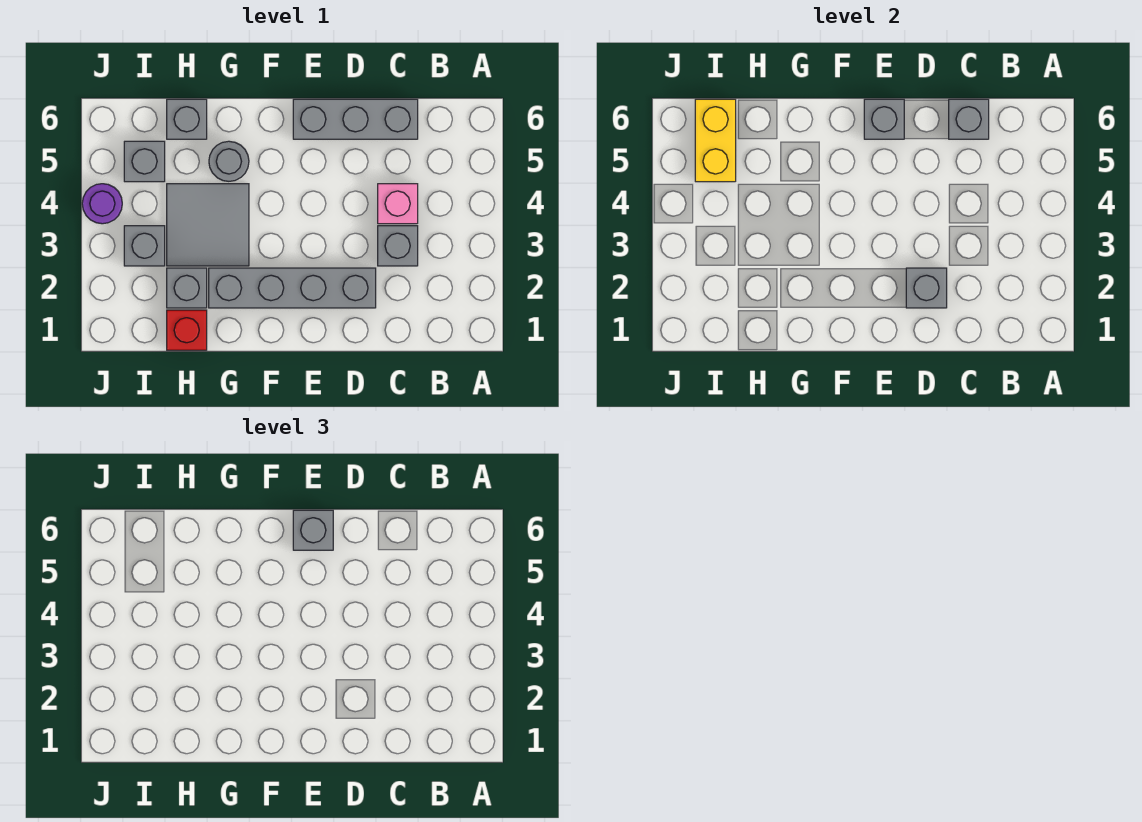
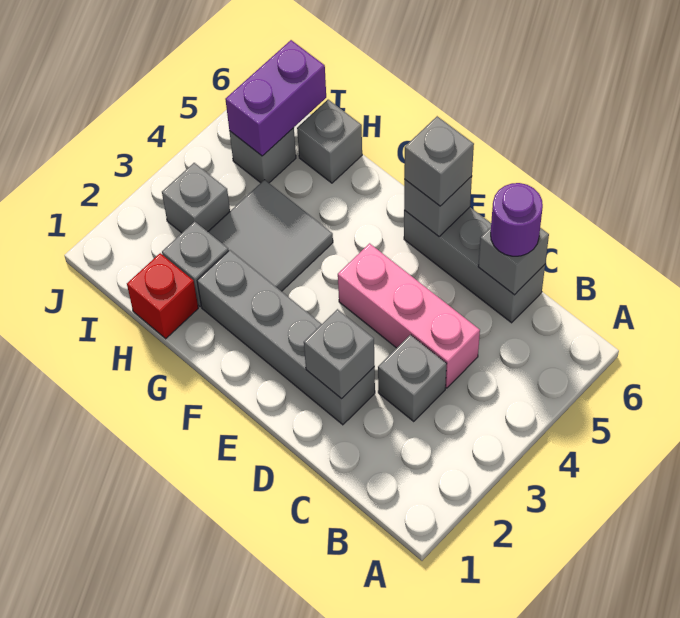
pink 1x1 brick [378,184,418,224] -> pink 1x3 brick [338,243,480,388]
grey 1x1 round brick [209,141,249,181] -> none
yellow 1x2 brick [695,99,736,182] -> purple 1x2 brick [225,40,326,156]
purple 1x1 round brick [82,184,122,224] -> purple 1x1 round brick moved to [491,183,543,256]

